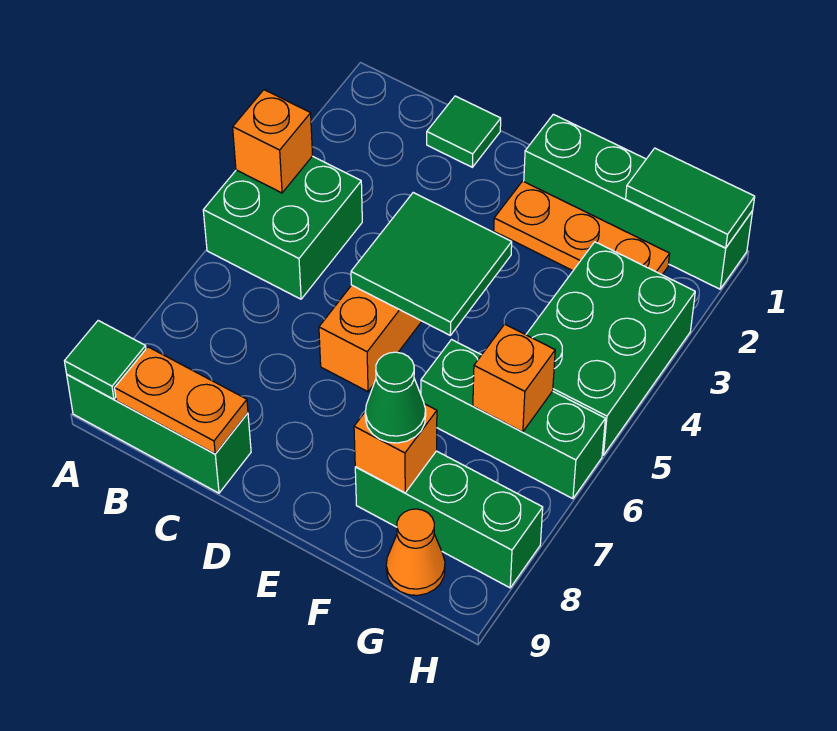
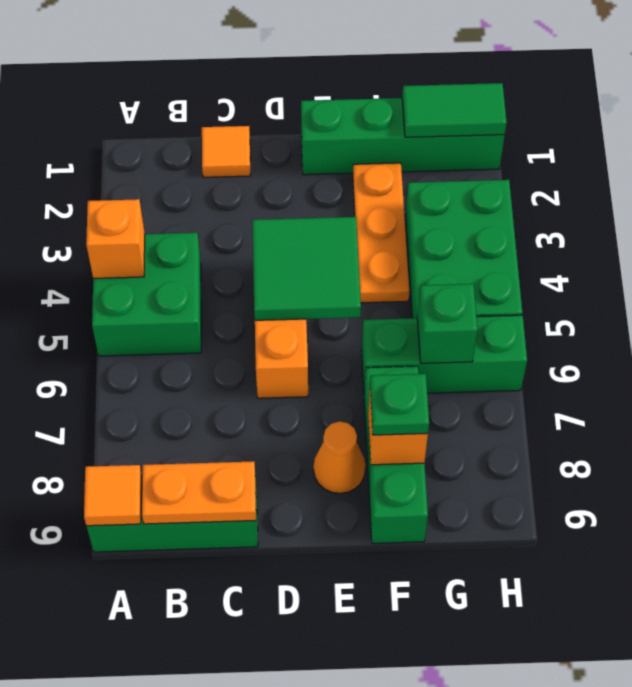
green 1x1 tile [65,321,146,399] -> orange 1x1 tile [84,465,142,526]
green 1x1 tile [427,96,501,167] -> orange 1x1 tile [202,126,251,177]
orange 1x3 plate [494,181,670,275] -> orange 1x3 plate turned to [353,163,409,303]
green 1x3 brick [355,451,543,588] -> green 1x3 brick turned to [364,366,428,543]
green 1x1 cone [365,352,426,443] -> green 1x1 plate [370,374,429,435]
orange 1x1 brick [473,324,555,432] -> green 1x1 brick [417,284,477,363]
orange 1x1 cone [386,509,445,595] -> orange 1x1 cone moved to [313,421,365,493]

